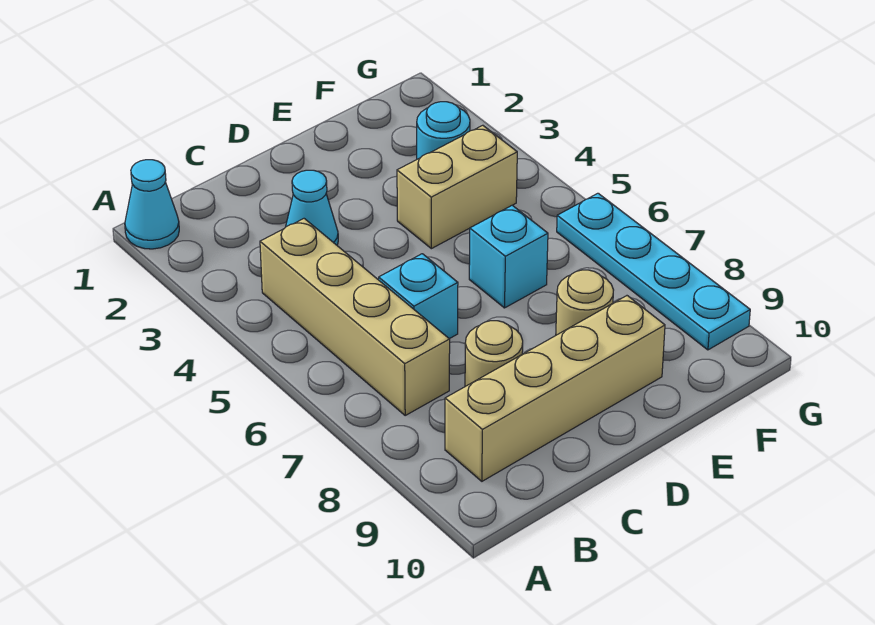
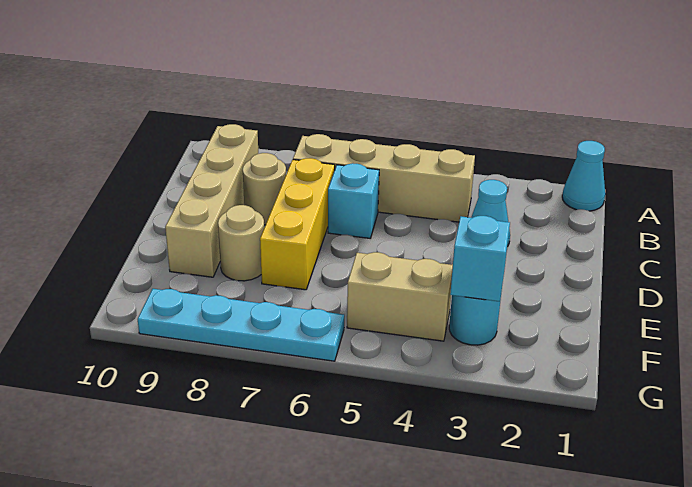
none -> yellow 1x3 brick [260,158,335,290]
tan 1x2 brick [397,125,517,249] -> tan 1x2 brick turned to [347,252,453,341]
cyan 1x1 brick [469,205,548,308] -> cyan 1x1 brick moved to [450,216,510,302]

